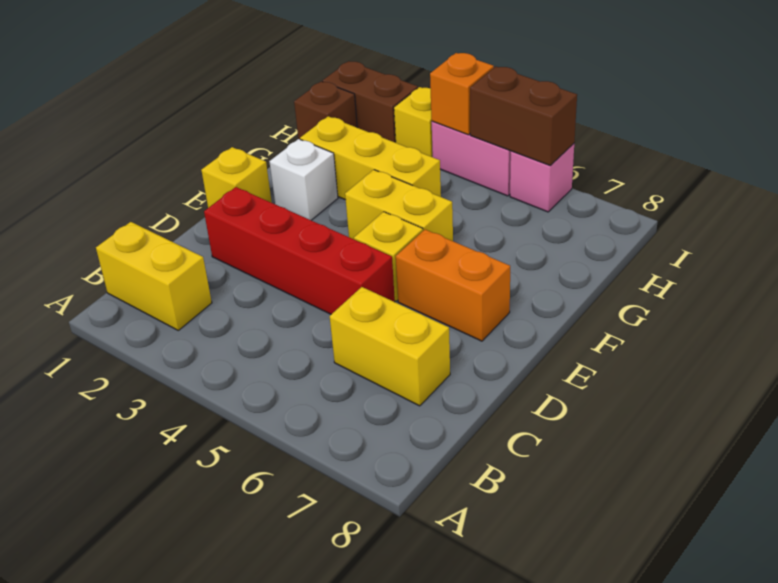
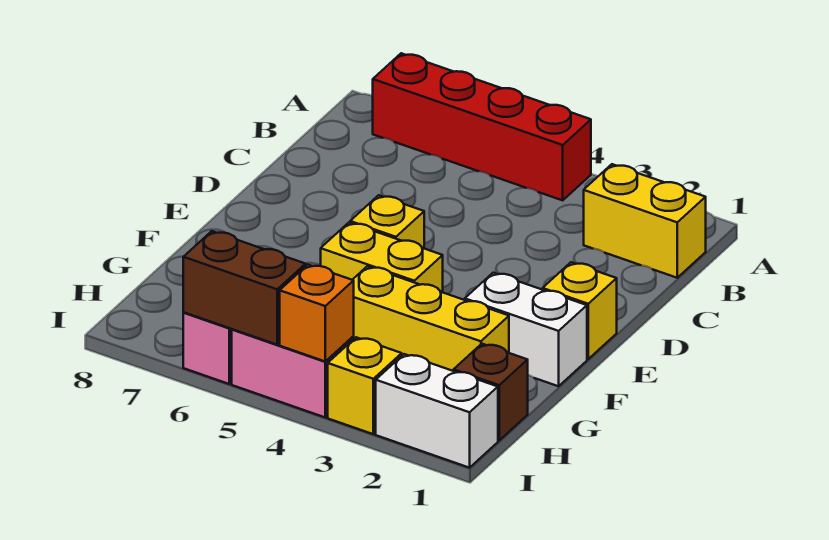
yellow 1x2 brick [330,287,450,406] -> none
red 1x4 brick [204,187,395,314] -> red 1x4 brick moved to [373,53,591,200]
orange 1x2 brick [396,230,510,341] -> none
white 1x1 brick [269,139,338,220] -> white 1x2 brick [465,273,587,386]
brown 1x2 brick [323,61,418,143] -> white 1x2 brick [376,354,498,468]

